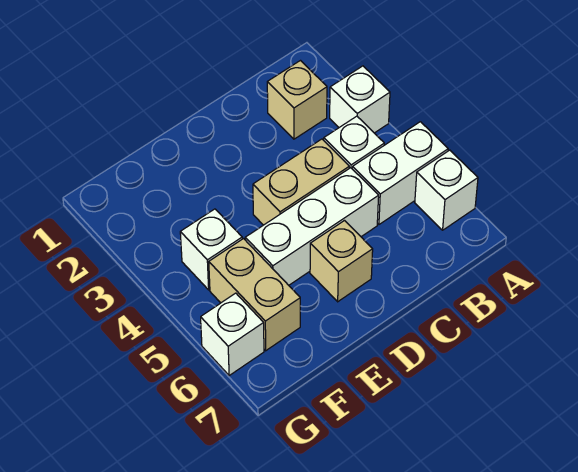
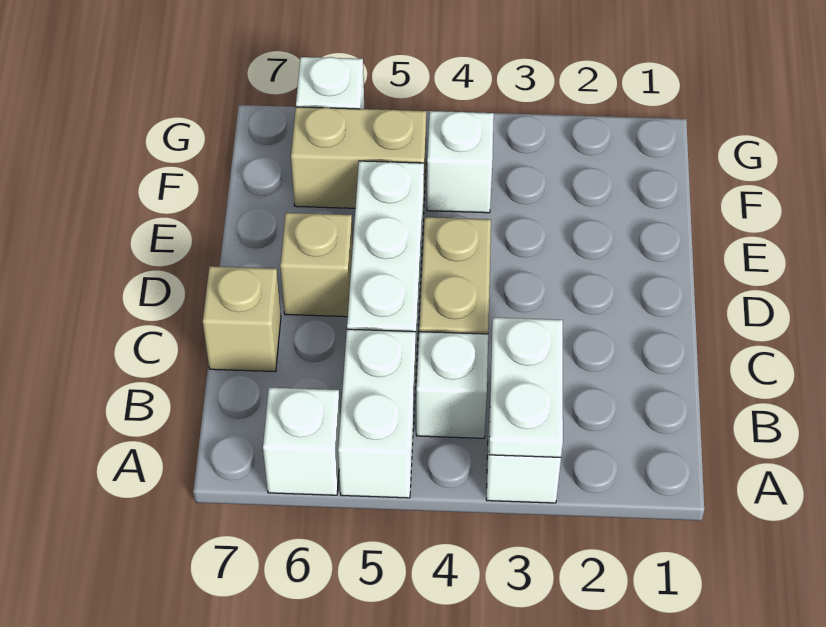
none -> white 1x2 plate [489,317,563,457]
tan 1x1 brick [267,61,327,139] -> tan 1x1 brick moved to [203,266,281,372]

